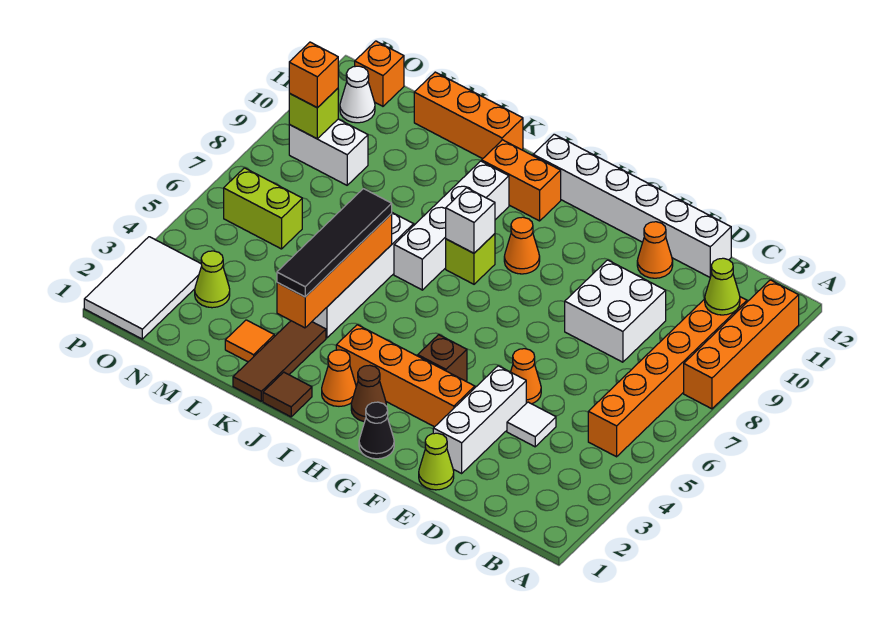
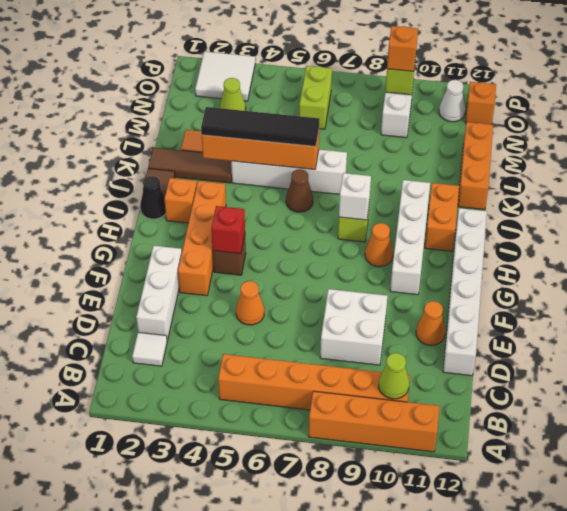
white 1x1 tile [507,402,556,447] -> white 1x1 tile moved to [132,332,167,366]
lime 1x1 cone [419,433,454,490] -> none
white 1x3 brick [433,366,526,473] -> white 1x3 brick turned to [136,246,182,341]
black 1x1 cone [359,402,394,459] -> black 1x1 cone moved to [140,176,166,219]
none -> red 1x1 brick [211,206,245,254]
brown 1x1 cone [351,365,386,422] -> brown 1x1 cone moved to [286,169,313,212]
orange 1x1 cone [322,350,356,406] -> orange 1x1 brick [164,178,197,223]
white 1x4 brick [394,161,509,290] -> white 1x4 brick turned to [390,180,430,295]
white 2x3 tile [84,237,202,339] -> white 2x2 tile [195,52,255,101]

